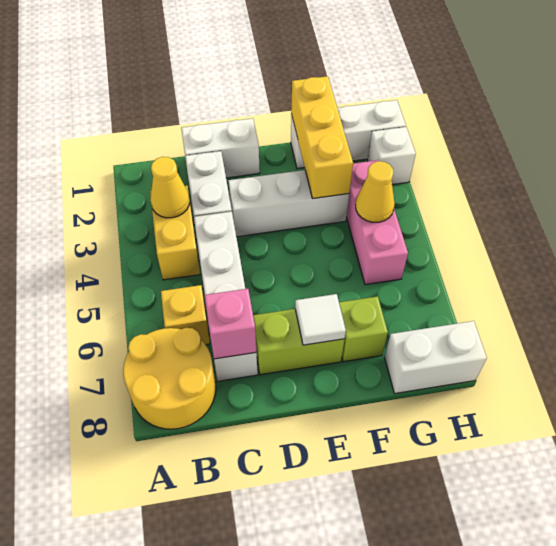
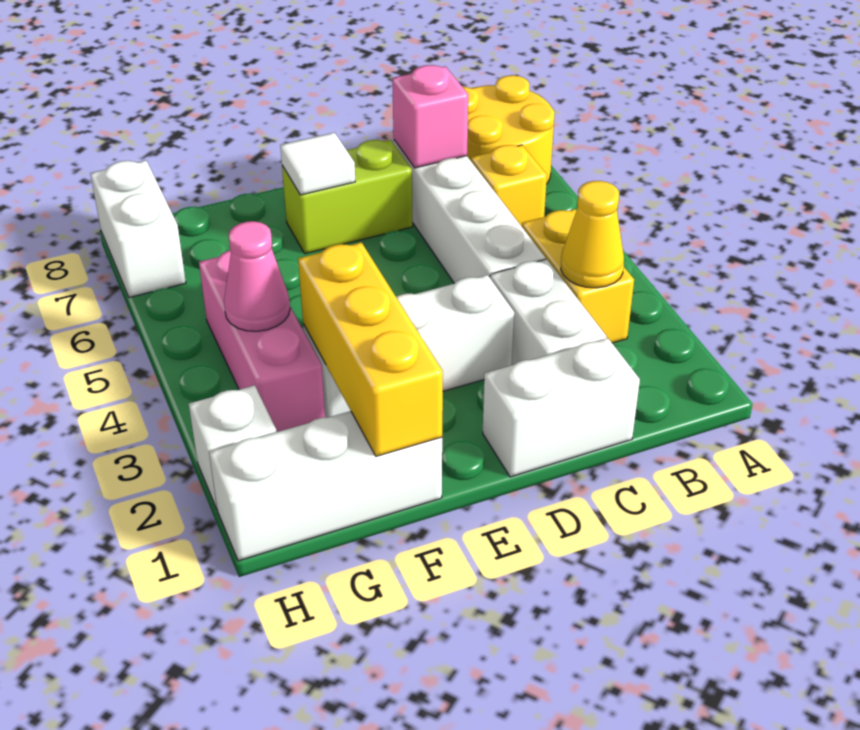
lime 1x1 brick [339,296,388,362] -> none
yellow 1x1 cone [356,161,395,222] -> pink 1x1 cone [224,221,290,331]
white 1x2 brick [385,321,487,393] -> white 1x2 brick turned to [90,161,186,297]

